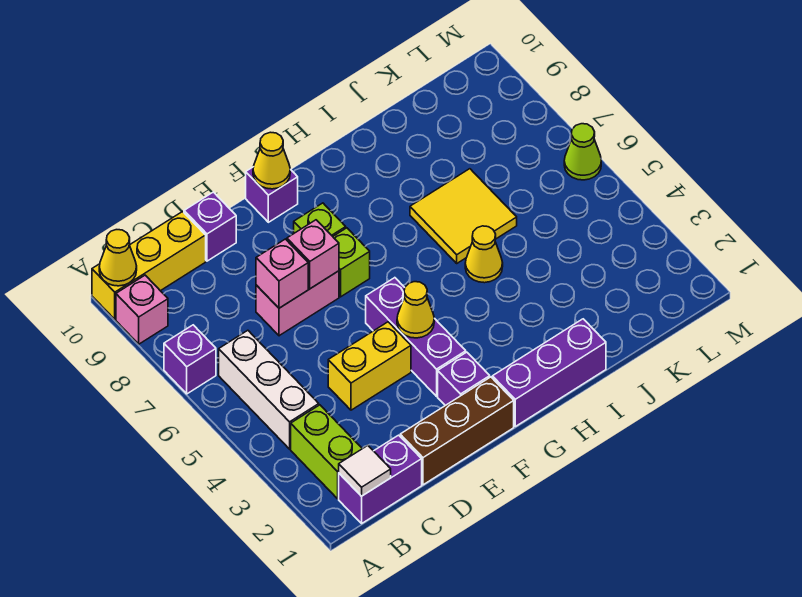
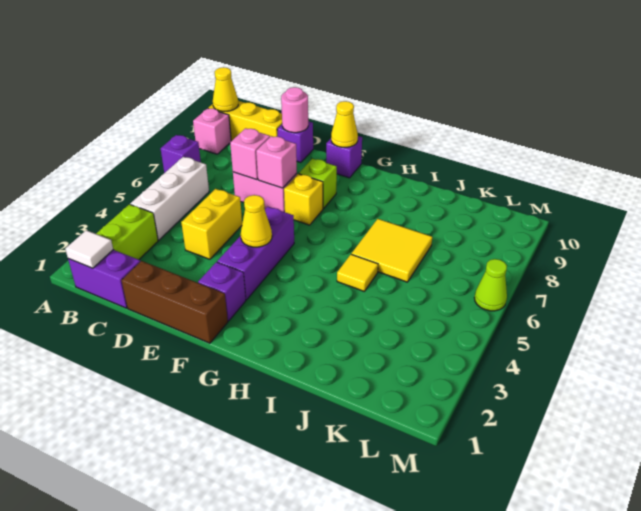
yellow 1x2 brick [328,322,411,410] -> yellow 1x2 brick turned to [181,189,242,259]
none -> pink 1x1 round brick [281,87,308,133]
lime 1x1 brick [333,228,370,297] -> yellow 1x1 brick [284,174,323,225]
purple 1x3 brick [492,319,606,426] -> none
yellow 1x1 cone [465,226,503,283] -> yellow 1x1 tile [337,254,378,291]

